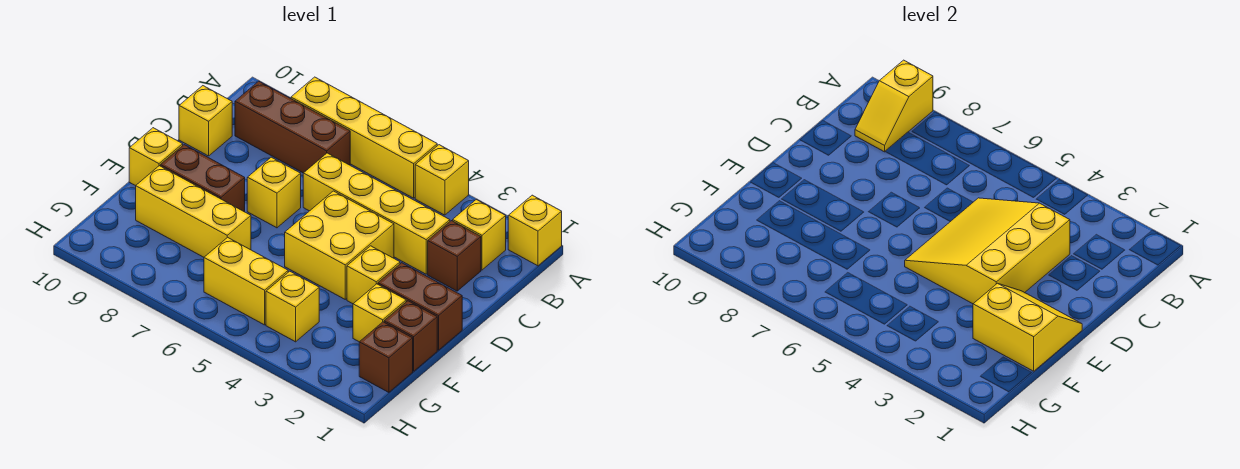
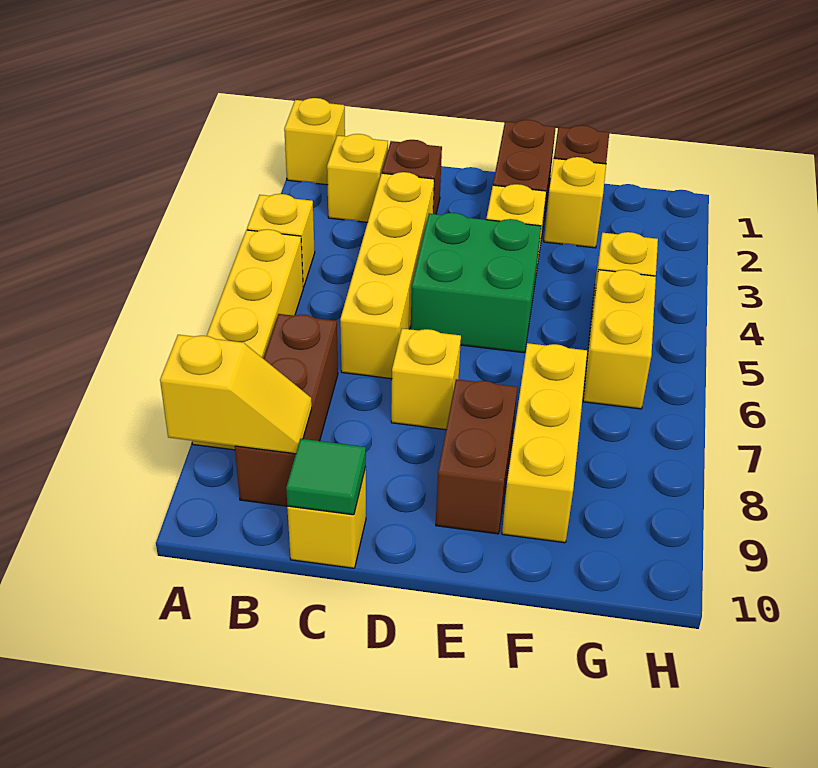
yellow 3x3 slope [905,198,1070,304] -> none
none -> green 1x1 tile [286,439,366,515]
yellow 2x2 brick [285,191,394,299] -> green 2x2 brick [411,213,541,353]
yellow 2x2 slope [973,283,1082,371] -> none
yellow 1x1 brick [129,128,183,186] -> none
brown 1x1 brick [359,322,413,392] -> none

